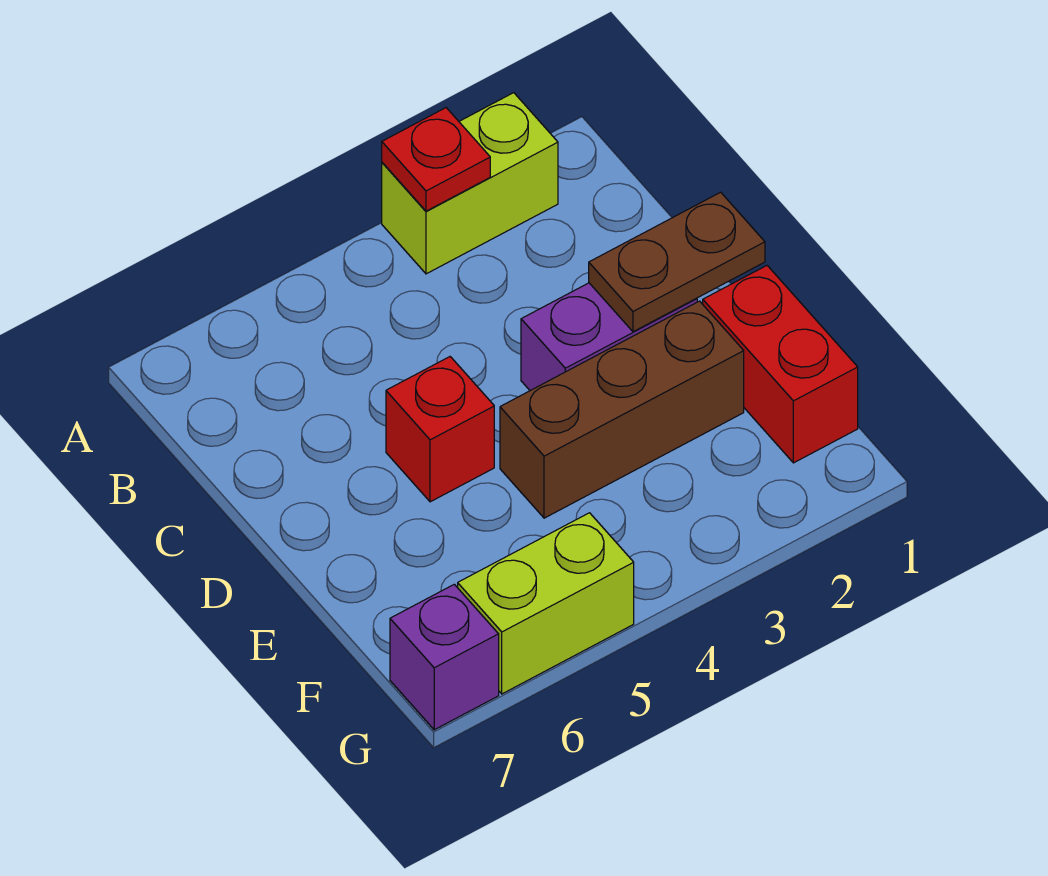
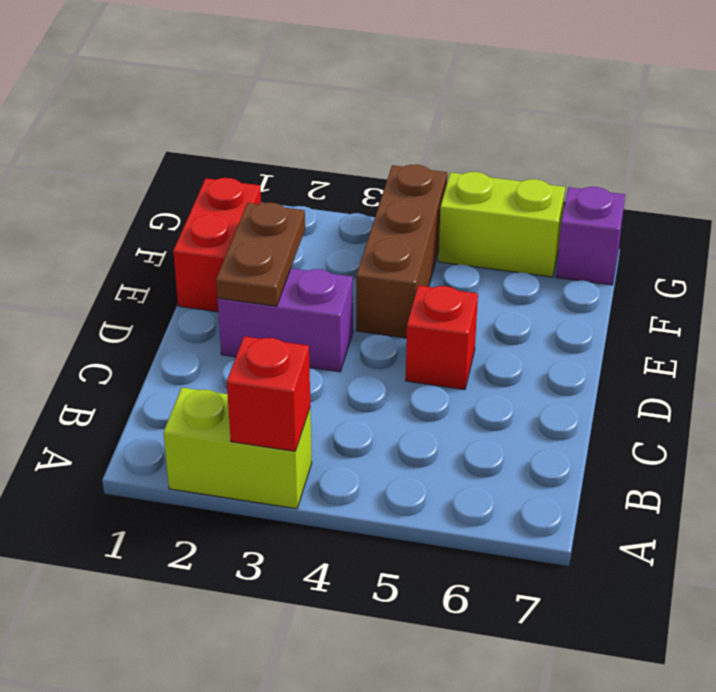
red 1x1 plate [382,108,490,211] -> red 1x1 brick [227,336,310,451]
brown 1x2 plate [589,192,765,332] -> brown 1x2 plate turned to [216,203,305,306]
brown 1x3 brick [500,301,744,518] -> brown 1x3 brick turned to [356,165,447,338]

